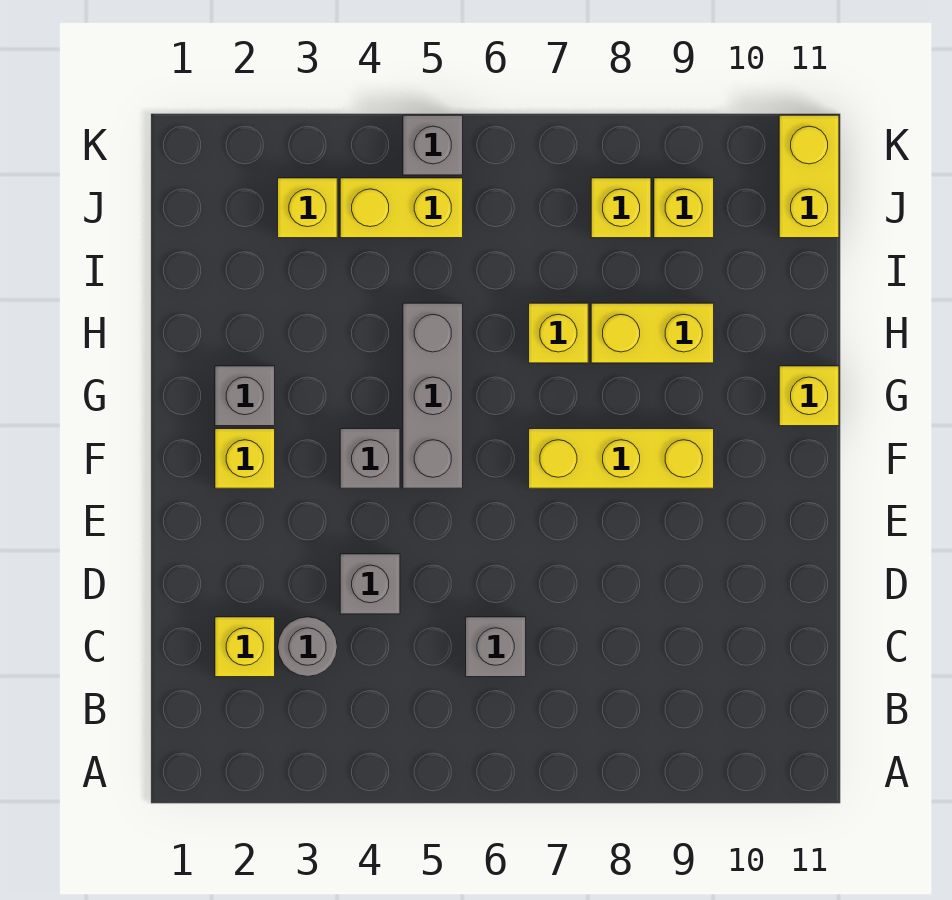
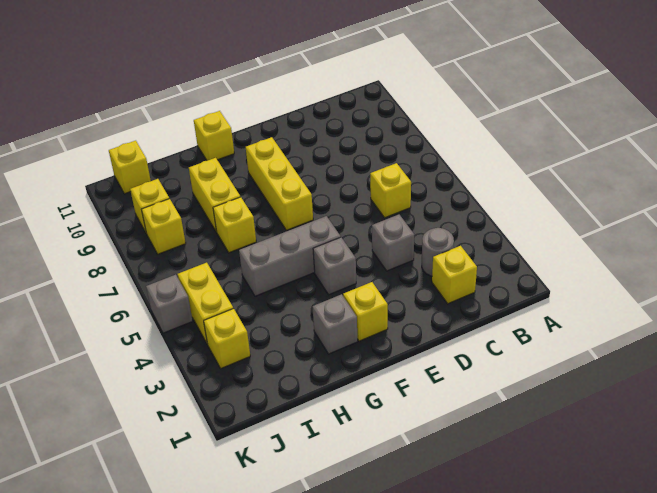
grey 1x1 brick [466,617,526,677] -> yellow 1x1 brick [370,163,411,218]
yellow 1x2 brick [779,115,839,238] -> yellow 1x1 brick [109,141,151,194]

